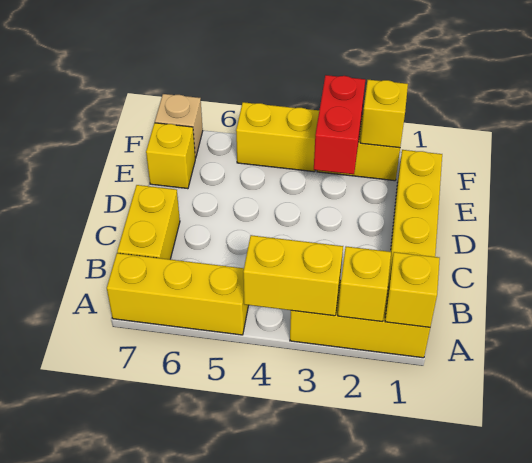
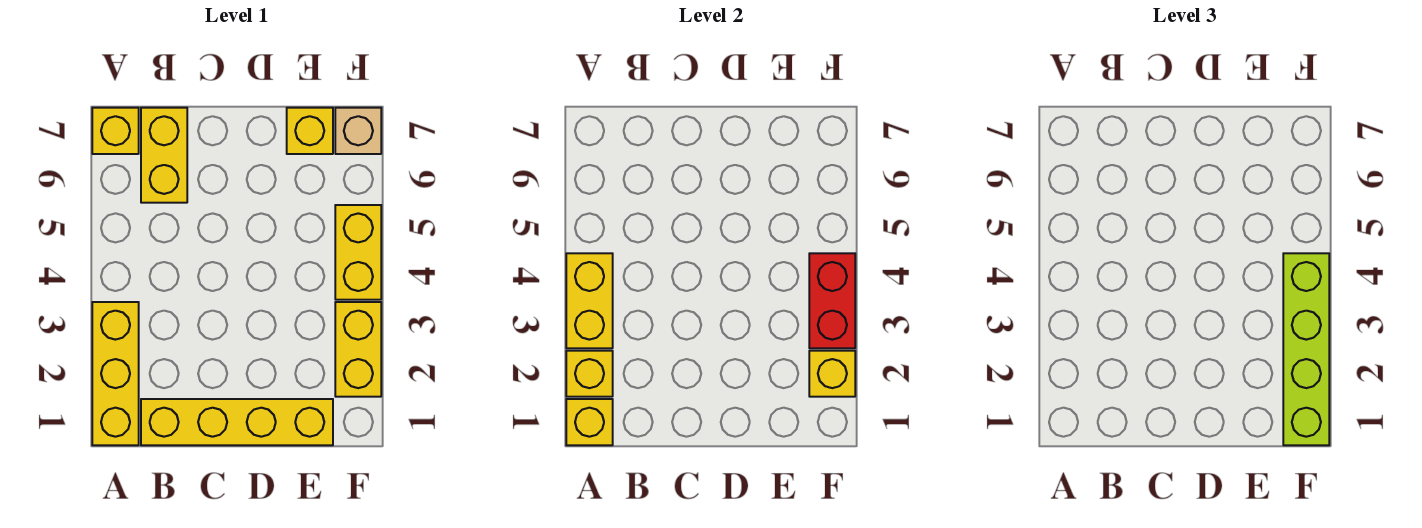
yellow 1x3 brick [107,253,249,335] -> yellow 1x1 brick [92,108,139,154]
yellow 1x2 brick [117,185,180,259] -> yellow 1x2 brick turned to [141,108,187,203]
red 1x2 brick [314,75,365,174] -> red 1x2 brick turned to [809,253,855,348]
none -> lime 1x4 brick [1283,253,1329,445]

